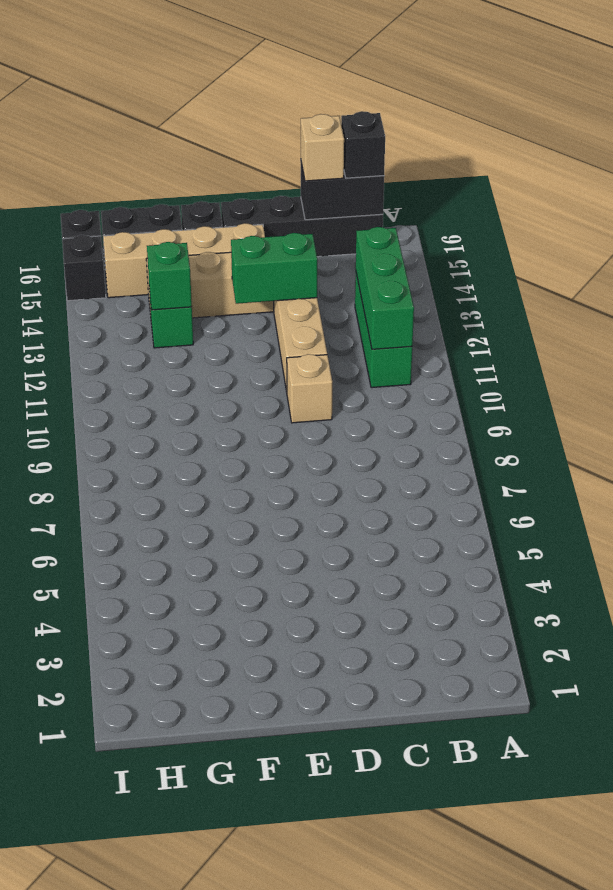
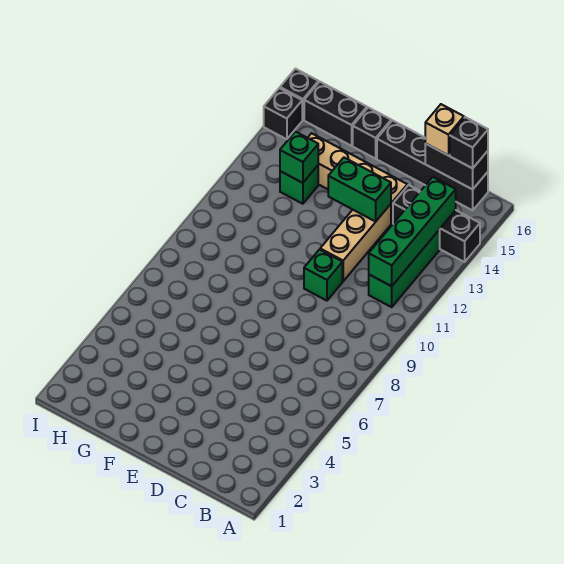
none -> black 1x3 brick [393,185,480,262]
green 1x3 brick [356,227,414,349] -> green 1x4 brick [369,177,456,286]
tan 1x1 brick [287,354,332,423] -> green 1x1 brick [304,250,342,301]
tan 1x4 brick [103,223,265,298] -> none

